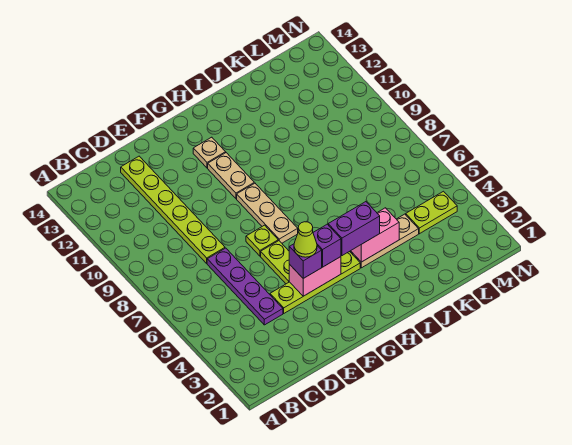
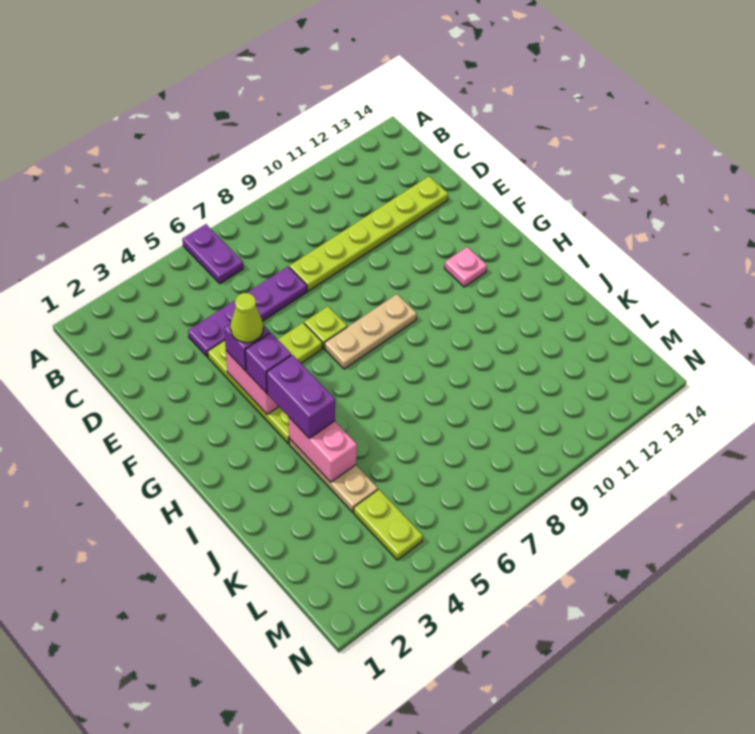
none -> purple 1x2 plate [182,224,243,283]
tan 1x2 plate [208,153,254,199] -> none
tan 1x1 plate [193,137,226,168] -> pink 1x1 plate [444,247,487,287]

